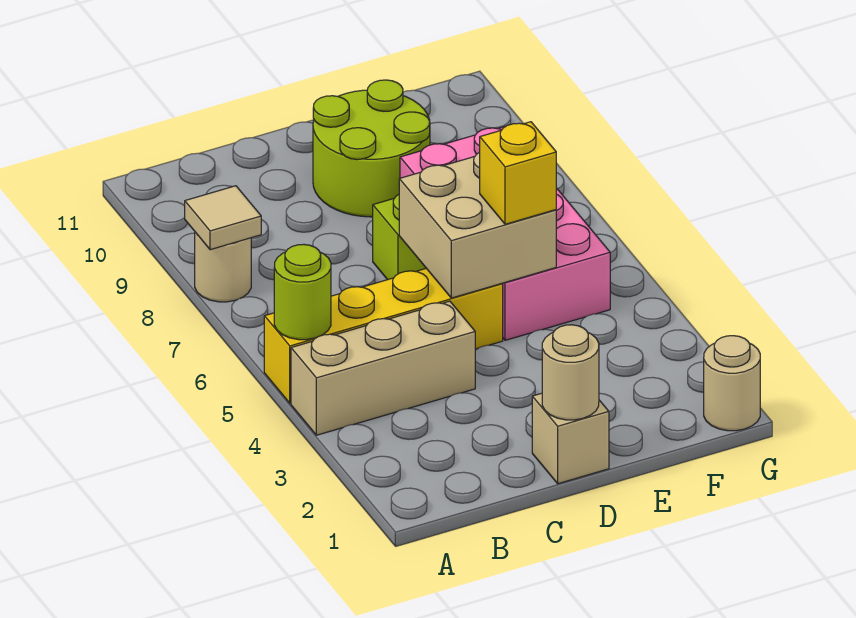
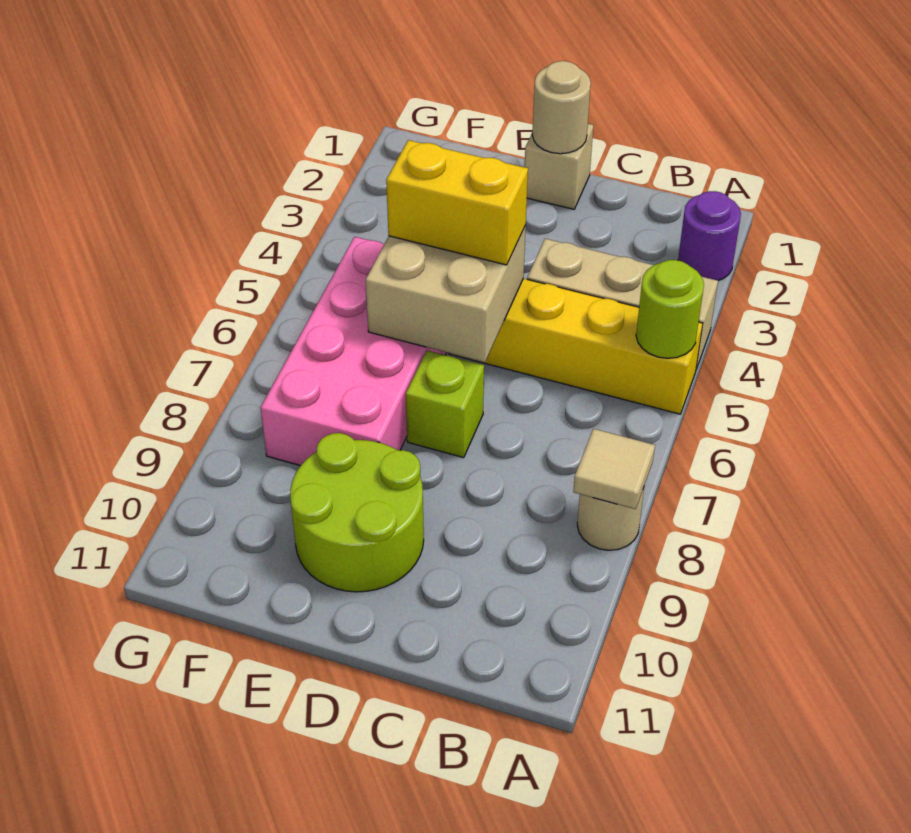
none -> purple 1x1 round brick [678,191,741,281]
yellow 1x1 brick [480,122,556,224] -> yellow 1x2 brick [386,140,528,265]
tan 1x1 round brick [704,336,760,431] -> none

